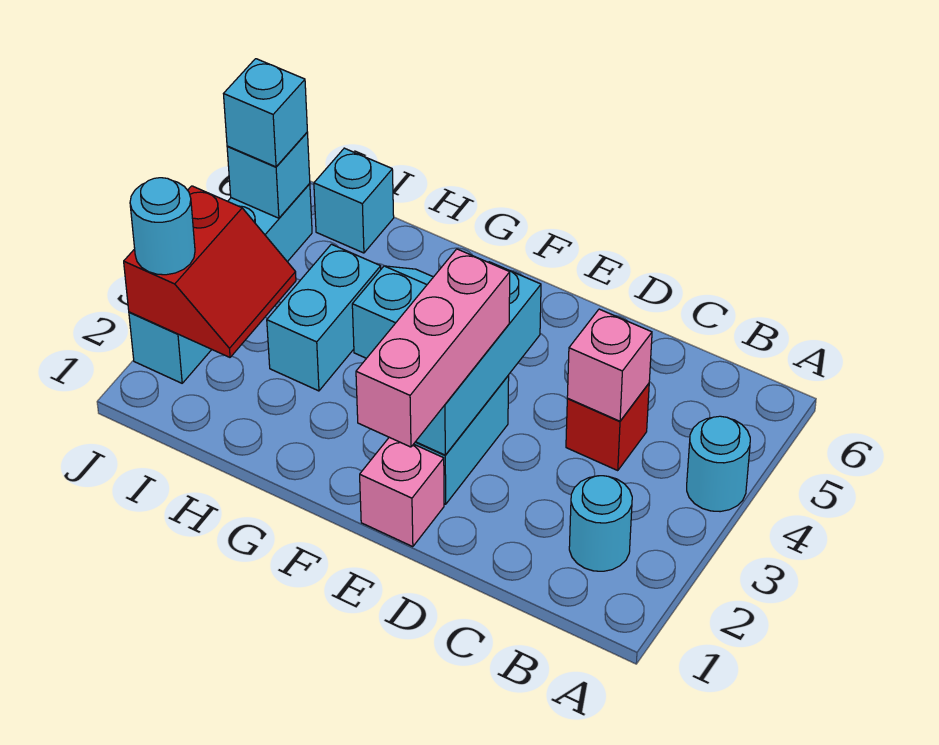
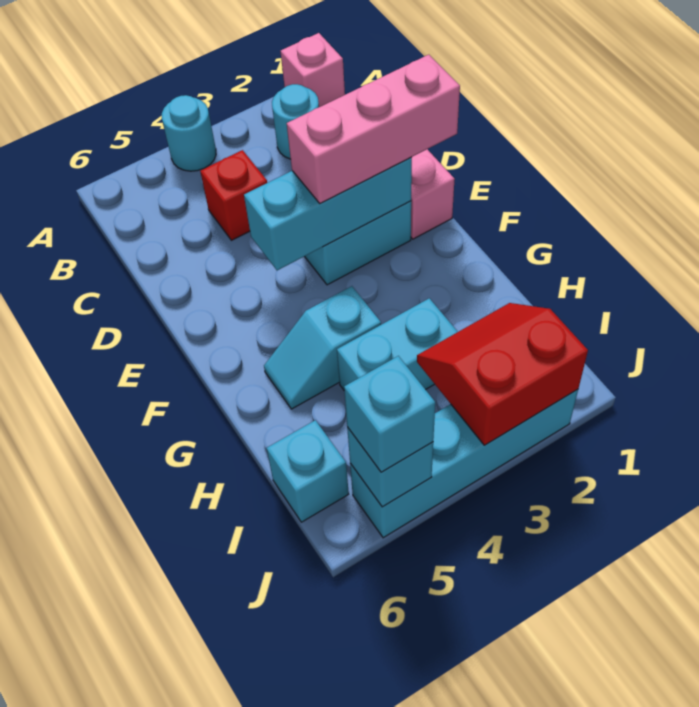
pink 1x1 brick [567,309,652,421] -> pink 1x1 brick moved to [280,33,345,107]
cyan 1x1 round brick [130,178,195,275] -> none

